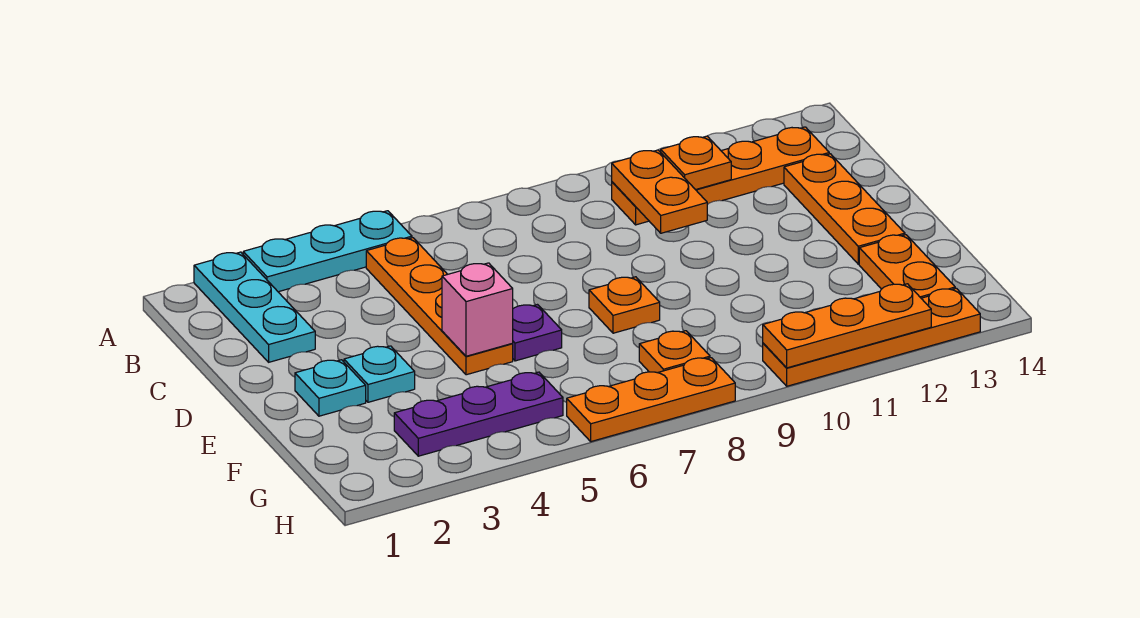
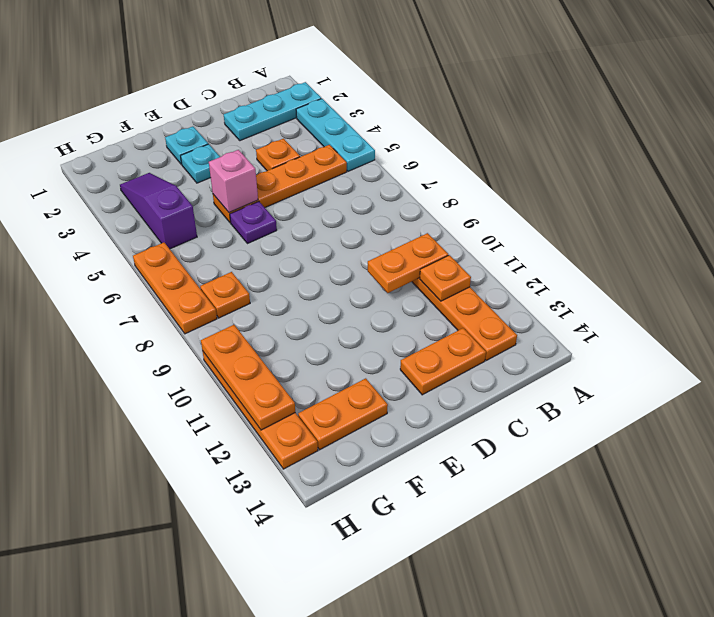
orange 1x3 plate [784,154,905,264] -> orange 1x2 plate [400,328,486,395]
orange 1x1 plate [589,277,660,333] -> orange 1x1 plate moved to [256,139,300,171]
purple 1x3 plate [394,372,563,456] -> purple 1x3 slope [120,173,197,249]

